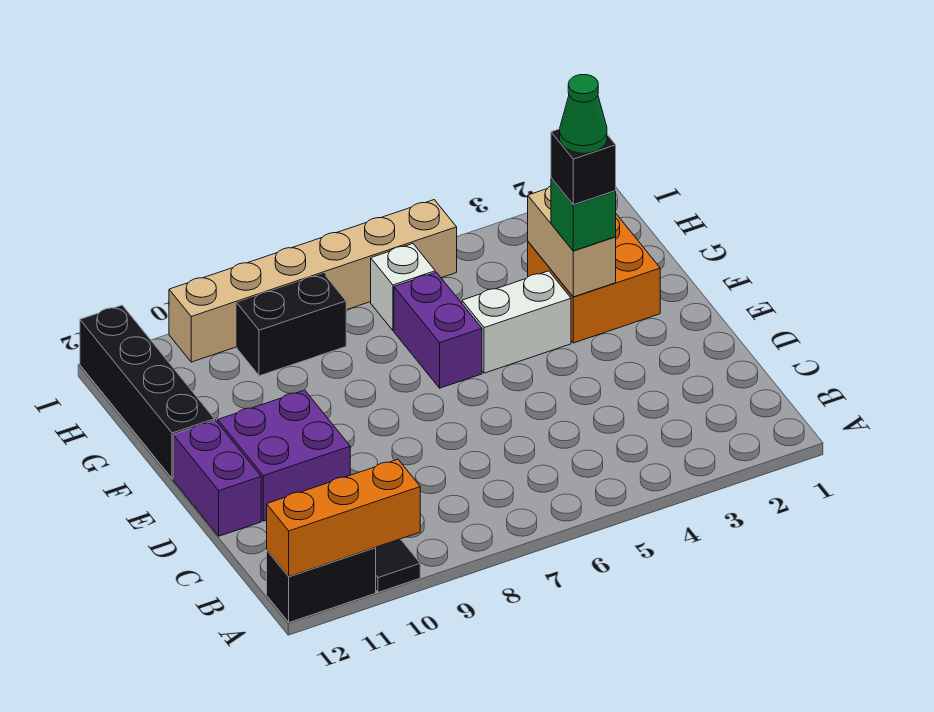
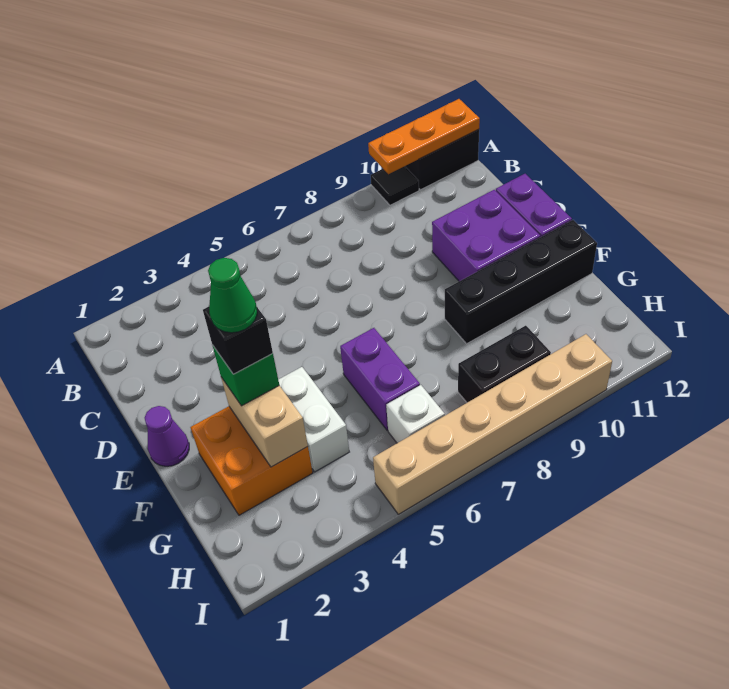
orange 1x3 brick [267,459,420,576] -> orange 1x3 plate [368,99,480,174]
none -> purple 1x1 cone [145,406,189,466]
white 1x2 brick [462,271,571,373] -> white 1x2 brick turned to [278,367,349,472]
black 1x4 brick [80,305,215,479] -> black 1x4 brick turned to [445,220,597,344]

